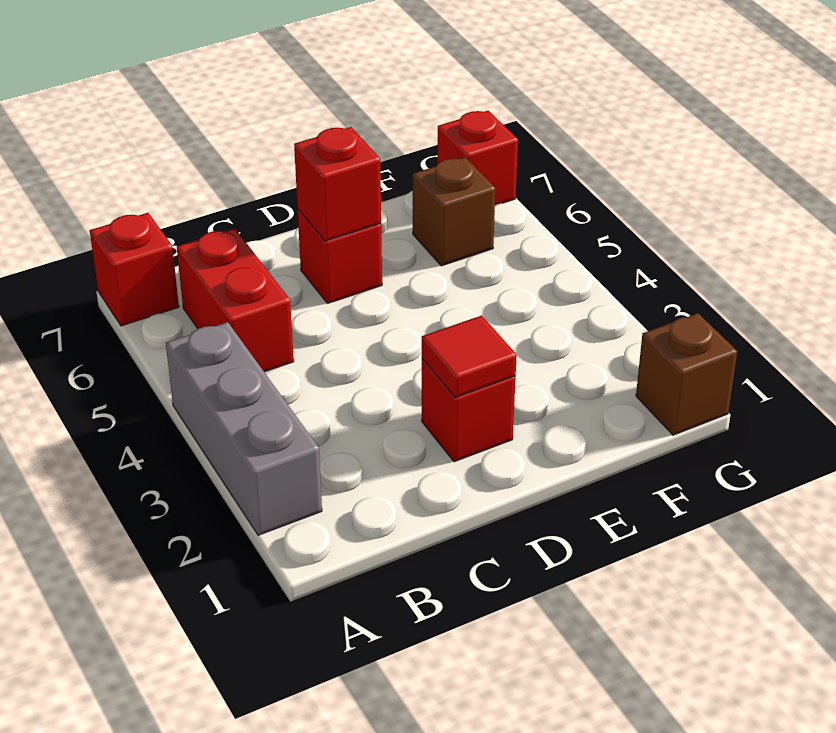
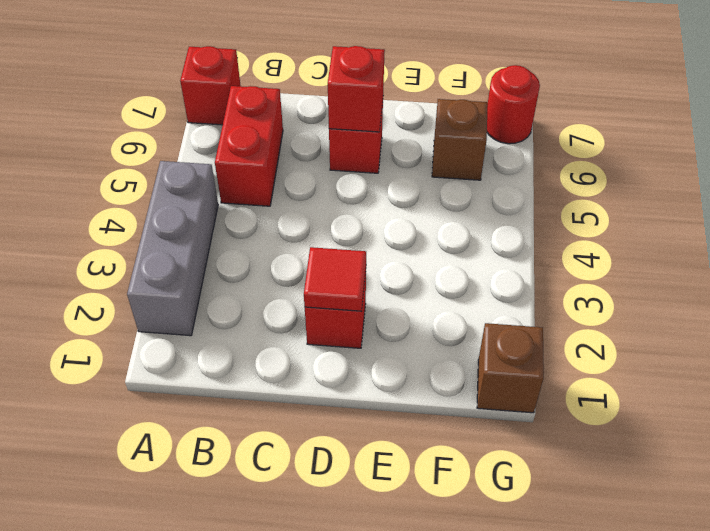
red 1x1 brick [437,111,518,205] -> red 1x1 round brick [487,65,540,144]

